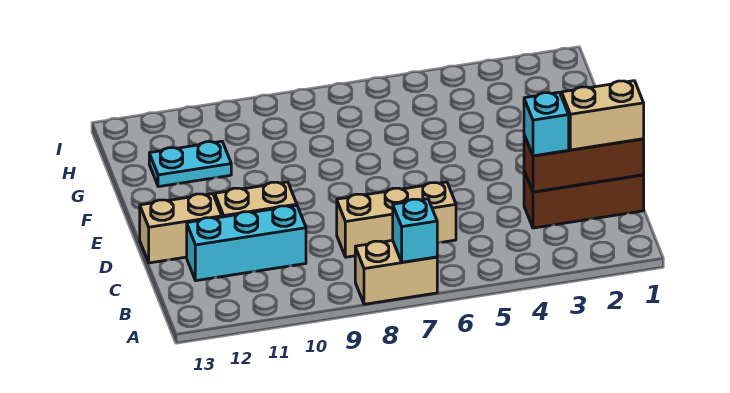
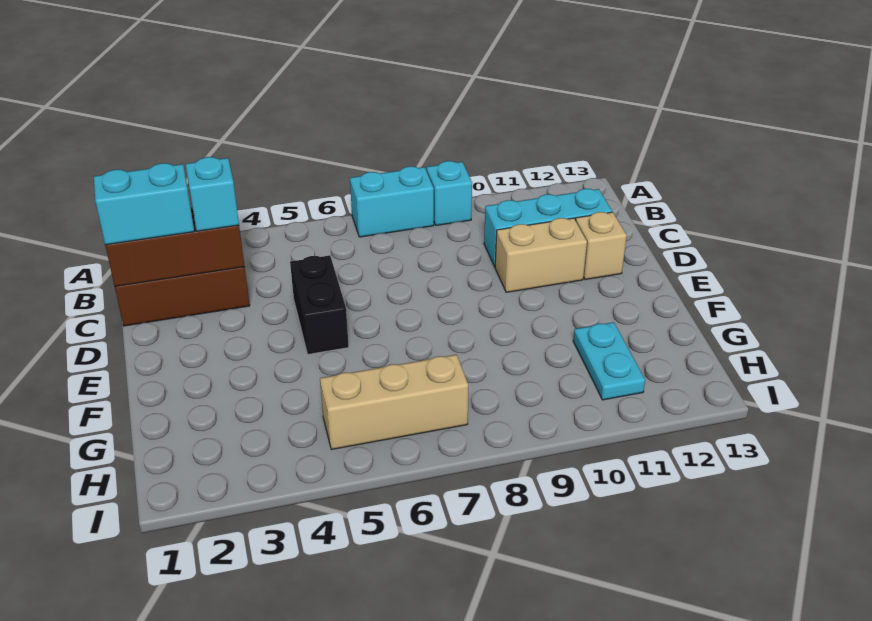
tan 1x2 brick [355,240,437,304] -> cyan 1x2 brick [350,167,434,237]
cyan 1x1 brick [393,199,437,262] -> cyan 1x1 brick moved to [427,161,472,225]
tan 1x2 brick [562,81,644,150] -> cyan 1x2 brick [94,163,194,245]
tan 1x3 brick [337,182,456,257] -> tan 1x3 brick moved to [320,355,468,450]
none -> black 1x2 brick [290,255,349,354]
tan 1x2 brick [140,194,222,263] -> tan 1x1 brick [576,212,627,280]
cyan 1x2 plate [149,141,231,187] -> cyan 1x2 plate turned to [573,322,645,400]

